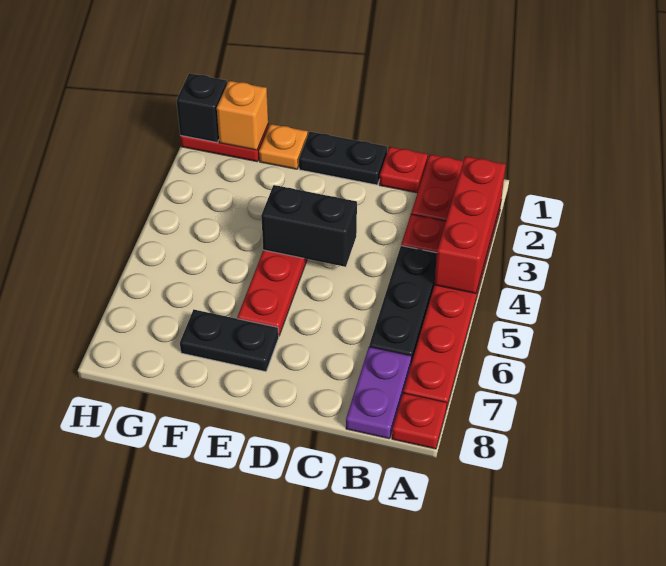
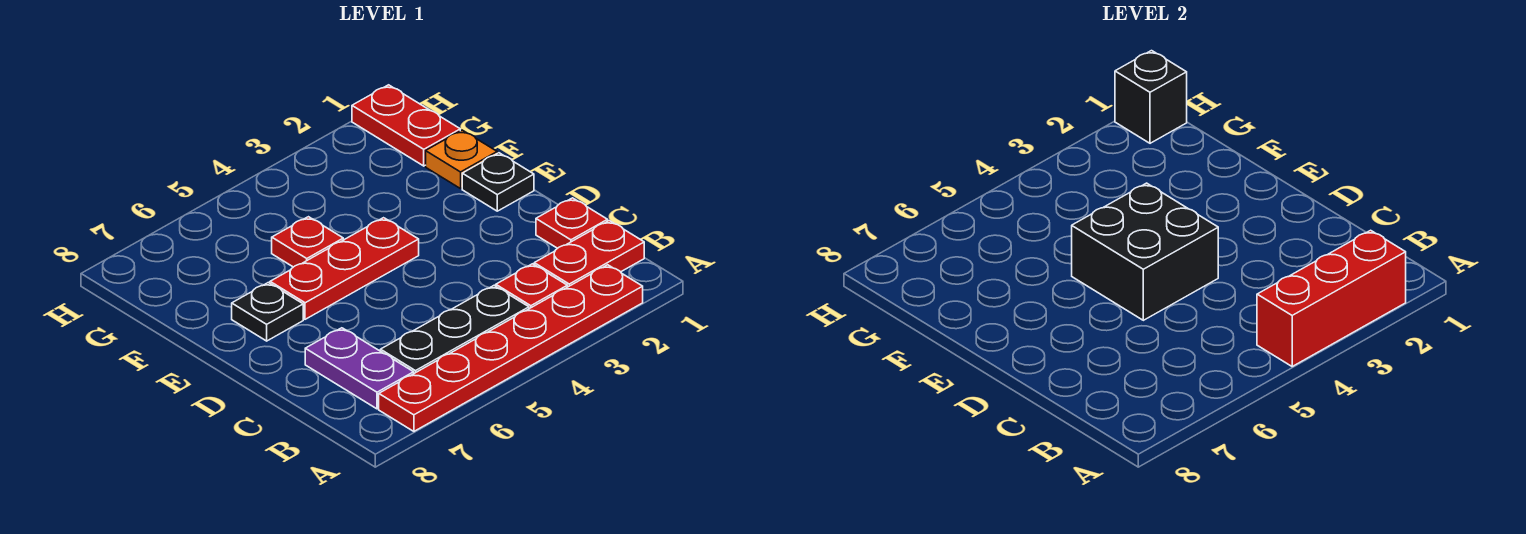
red 1x1 plate [392,393,447,449] -> red 1x1 plate moved to [272,217,343,267]
purple 1x2 plate [346,347,411,439] -> purple 1x2 plate turned to [305,328,414,409]
black 1x2 plate [299,132,387,185] -> black 1x1 plate [462,153,534,211]
black 1x2 brick [261,185,357,267] -> black 2x2 brick [1072,183,1218,320]
black 1x2 plate [180,310,279,372] -> black 1x1 plate [232,283,303,341]
orange 1x1 brick [217,81,268,150] -> none

